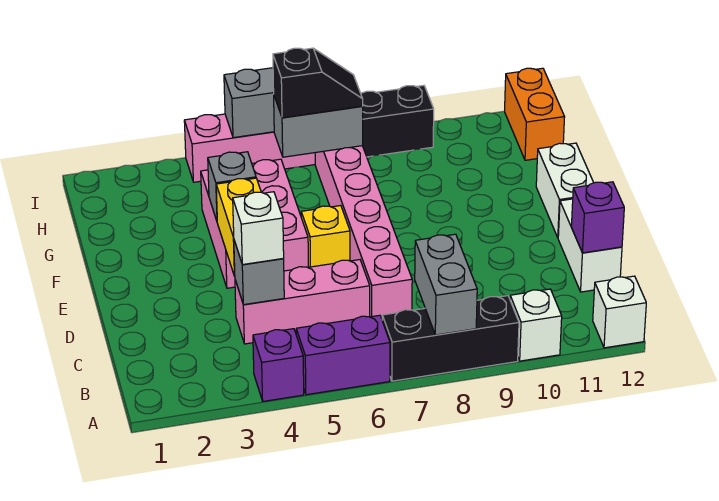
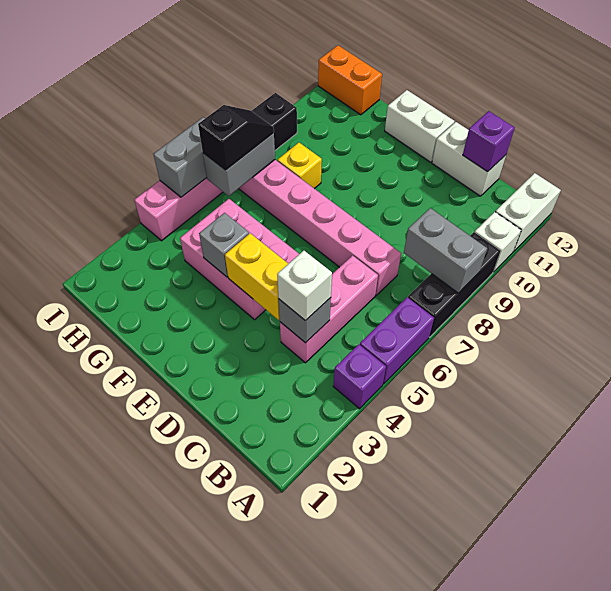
white 1x1 brick [593,276,646,348] -> white 1x2 brick [496,173,561,252]
yellow 1x1 brick [301,206,350,267] -> yellow 1x1 brick moved to [277,143,322,189]

